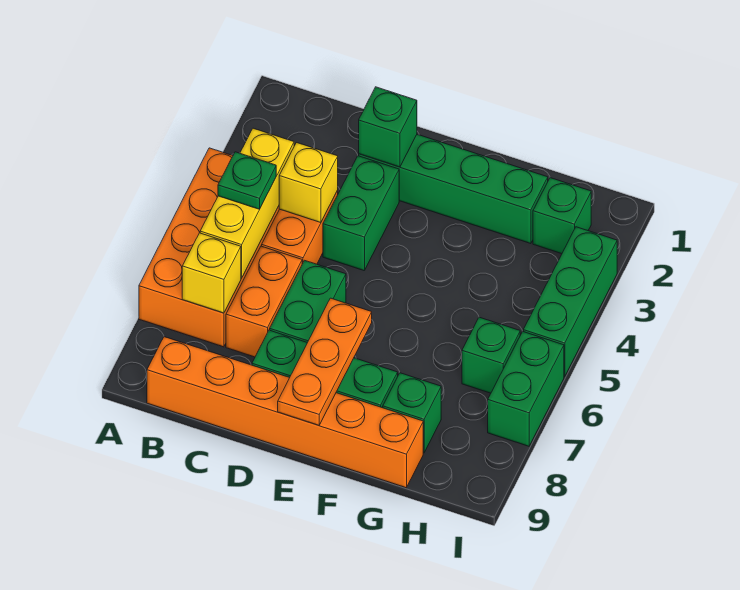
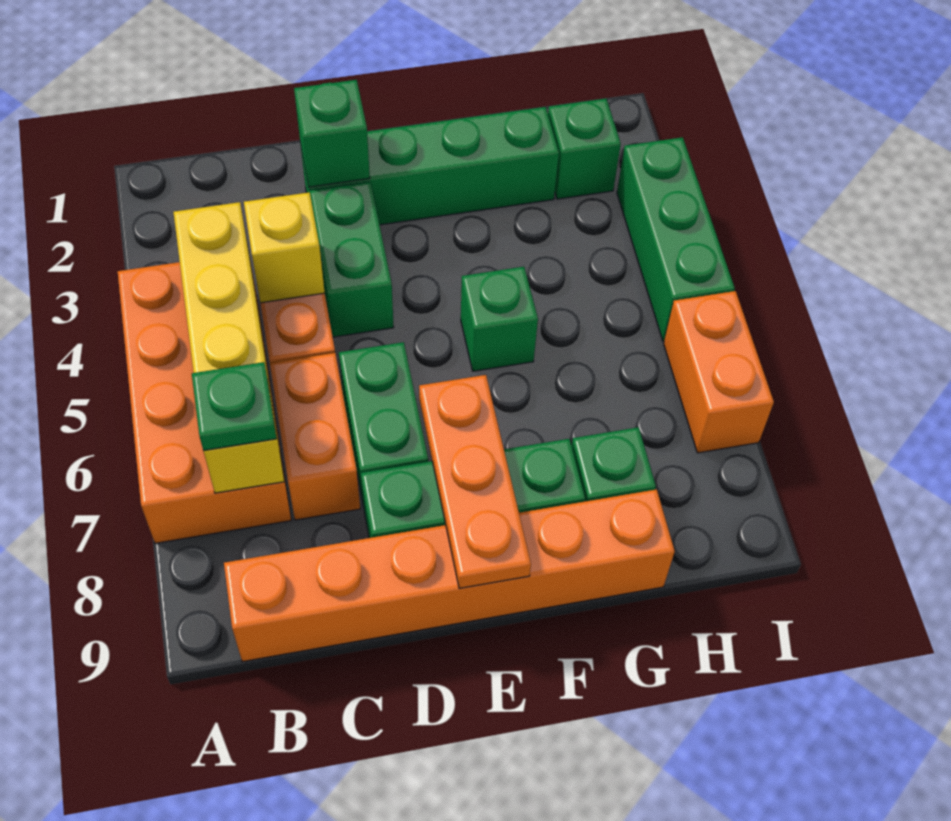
green 1x1 plate [218,152,276,209] -> green 1x1 plate moved to [192,362,277,451]
green 1x1 brick [462,317,520,393] -> green 1x1 brick moved to [461,267,538,371]
green 1x2 brick [487,331,564,446] -> orange 1x2 brick [664,291,774,453]

